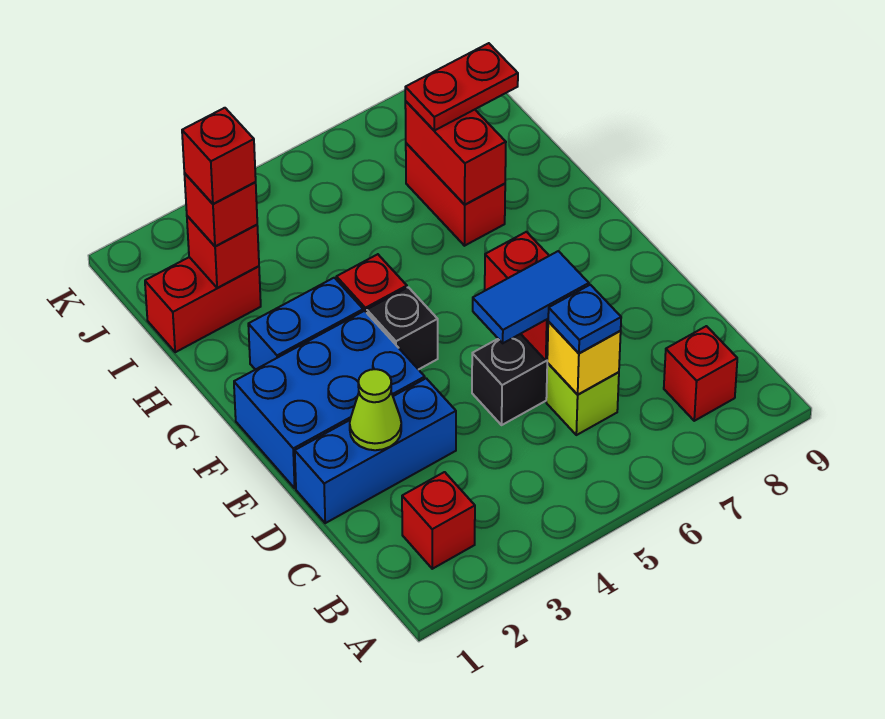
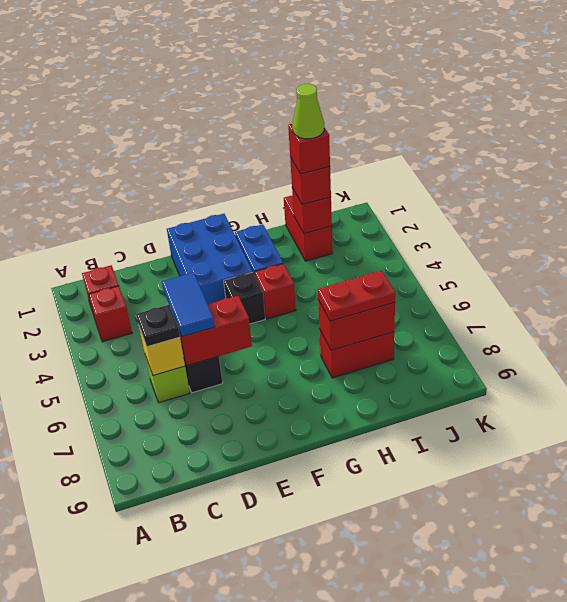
red 1x1 brick [664,326,737,421] -> red 1x1 brick moved to [89,286,132,342]
blue 1x1 plate [548,285,621,353] -> black 1x1 plate [136,305,180,347]
blue 1x3 brick [295,378,456,523] -> none
lime 1x1 cone [350,369,401,450] -> lime 1x1 cone moved to [292,84,324,139]
red 1x2 plate [405,43,518,131] -> red 1x2 plate turned to [318,271,395,321]

